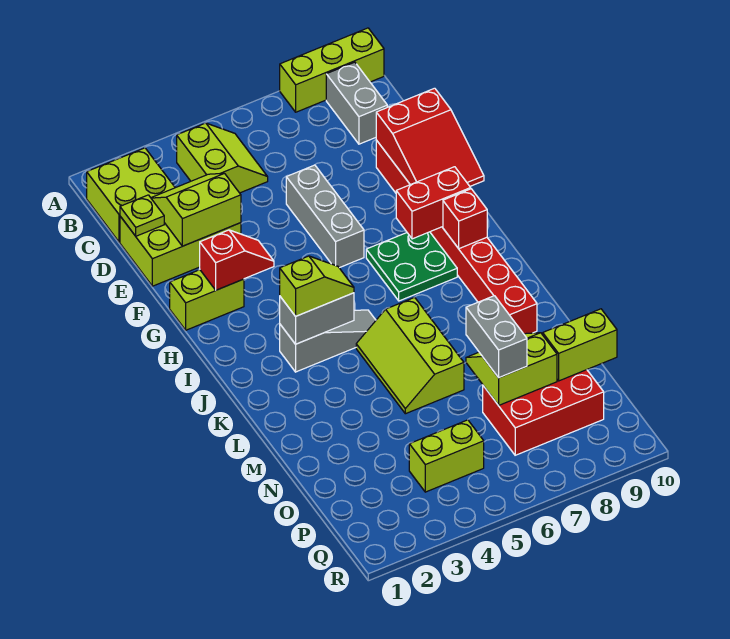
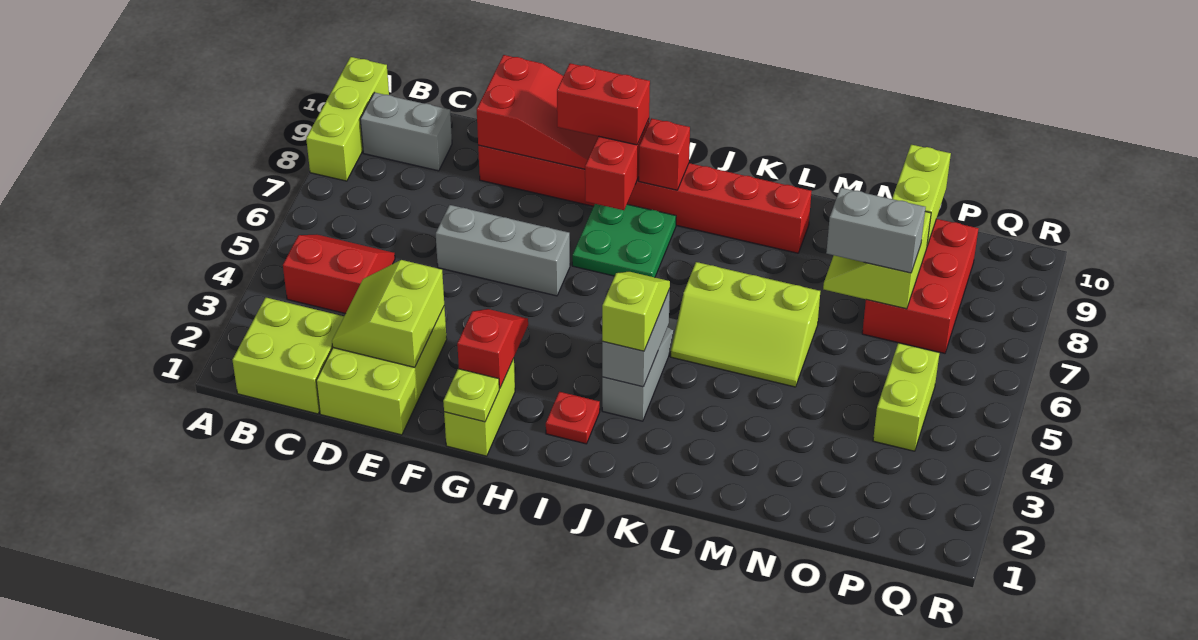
lime 2x2 slope [177,123,268,193] -> red 2x2 slope [283,234,395,314]
lime 1x1 plate [120,195,164,236] -> lime 1x1 plate moved to [443,369,499,422]
none -> red 1x2 brick [557,63,650,145]
none -> red 1x1 plate [546,392,600,444]

